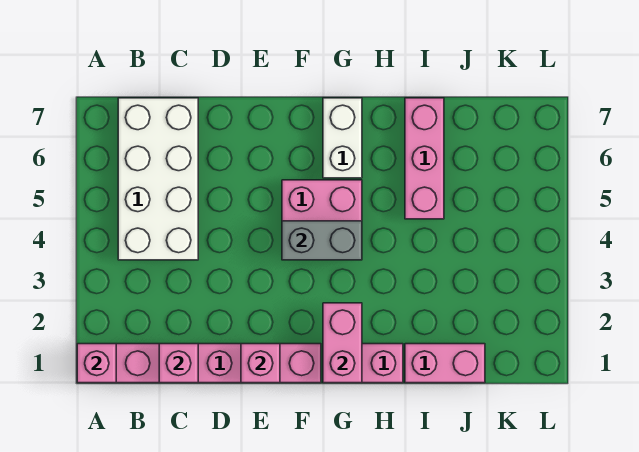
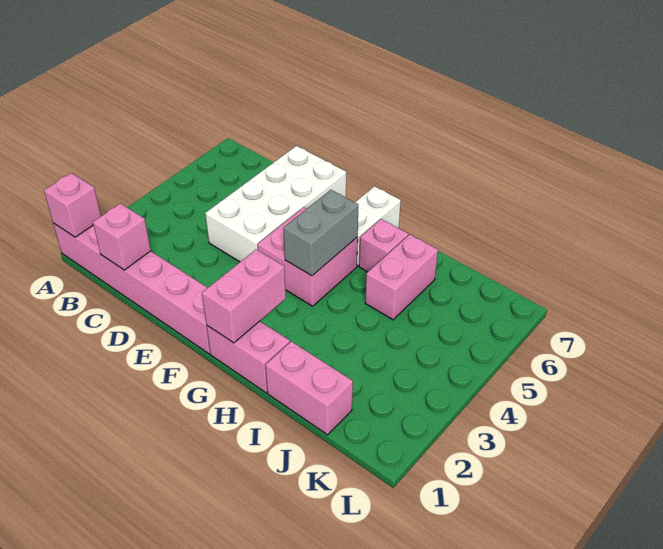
white 2x4 brick [118,98,198,260] -> white 2x4 brick moved to [205,146,346,262]
pink 1x1 brick [241,344,280,383] -> pink 1x1 brick moved to [359,219,408,272]
grey 1x2 brick [282,221,362,260] -> grey 1x2 brick turned to [283,190,358,276]
pink 1x3 brick [405,98,444,219] -> pink 1x2 brick [365,234,438,320]

